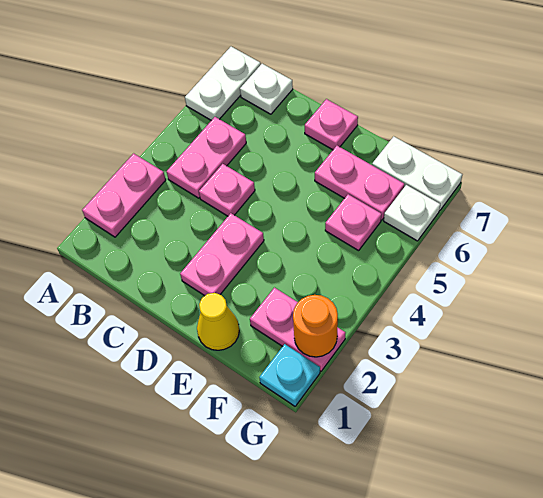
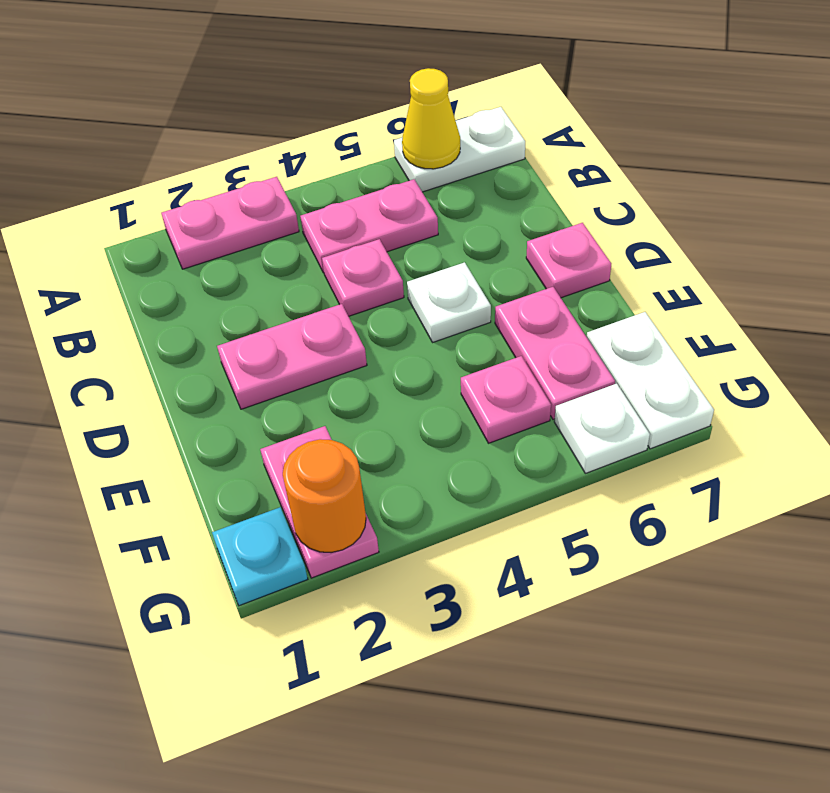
white 1x1 plate [240,64,293,114] -> white 1x1 plate moved to [407,262,491,342]
yellow 1x1 cone [197,293,239,350] -> yellow 1x1 cone moved to [402,68,460,169]

